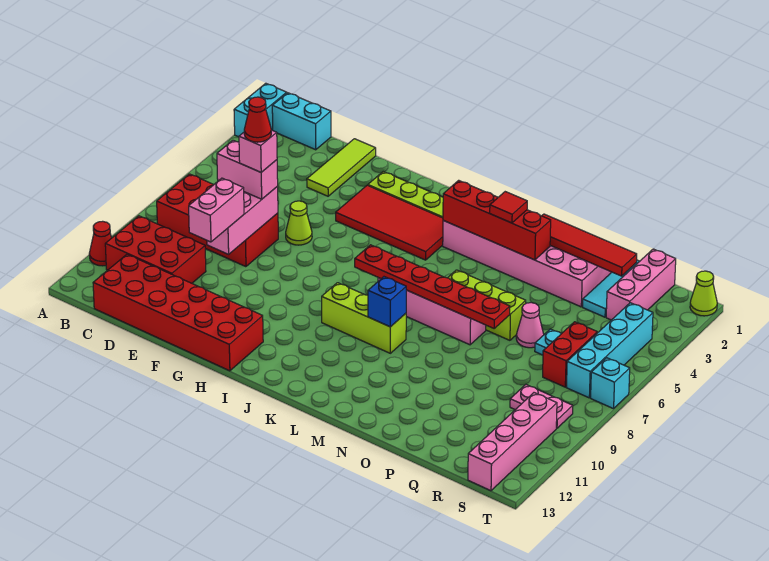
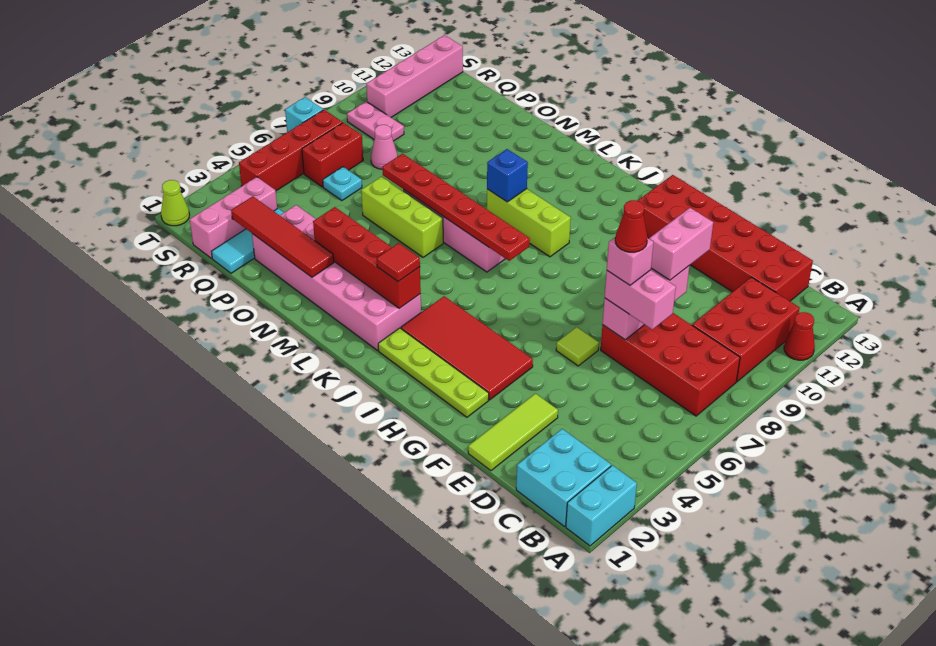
cyan 1x2 brick [272,93,331,150] -> cyan 2x2 brick [516,429,611,527]
red 2x3 brick [105,216,206,283] -> red 2x3 brick turned to [692,277,800,382]
lime 1x1 cone [286,201,312,245] -> lime 1x1 tile [556,327,599,366]
red 1x1 tile [490,192,527,223] -> red 1x1 tile moved to [377,243,420,282]
pink 1x1 cone [516,303,544,348] -> pink 1x1 cone moved to [371,125,398,169]
cyan 1x4 brick [566,303,653,398] -> red 1x4 brick [239,110,342,191]

